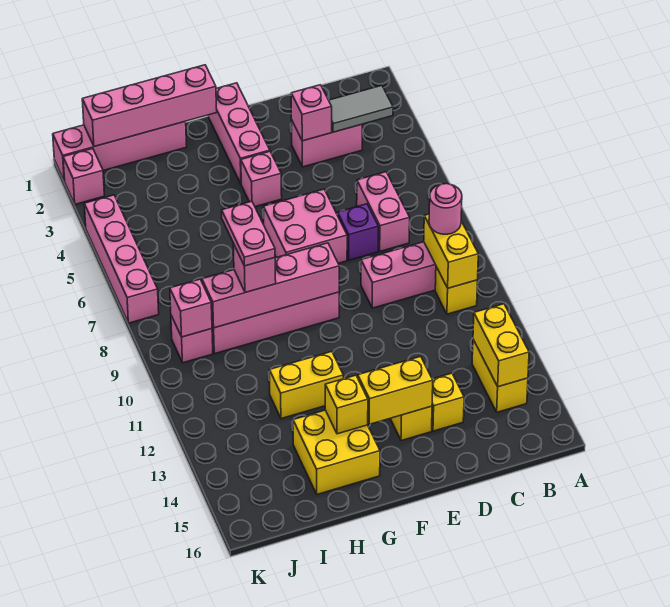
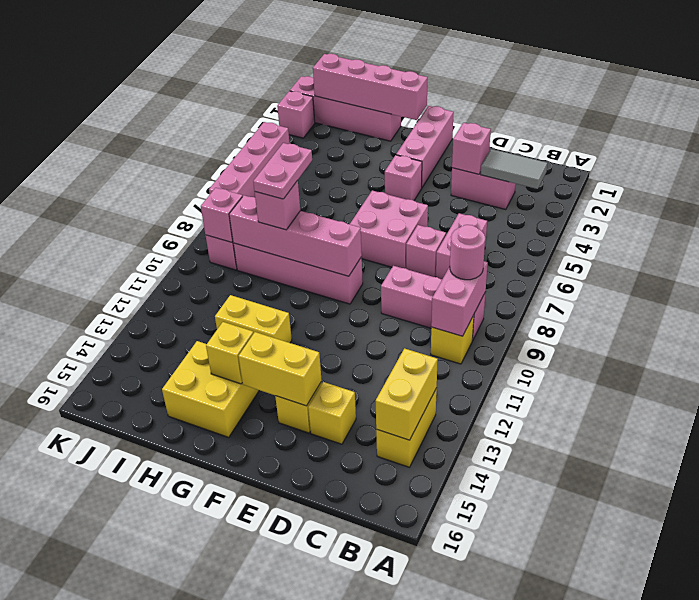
yellow 1x2 brick [424,214,478,288] -> pink 1x2 brick [431,261,488,336]
purple 1x1 brick [338,204,378,260] -> pink 1x1 brick [406,225,446,277]

